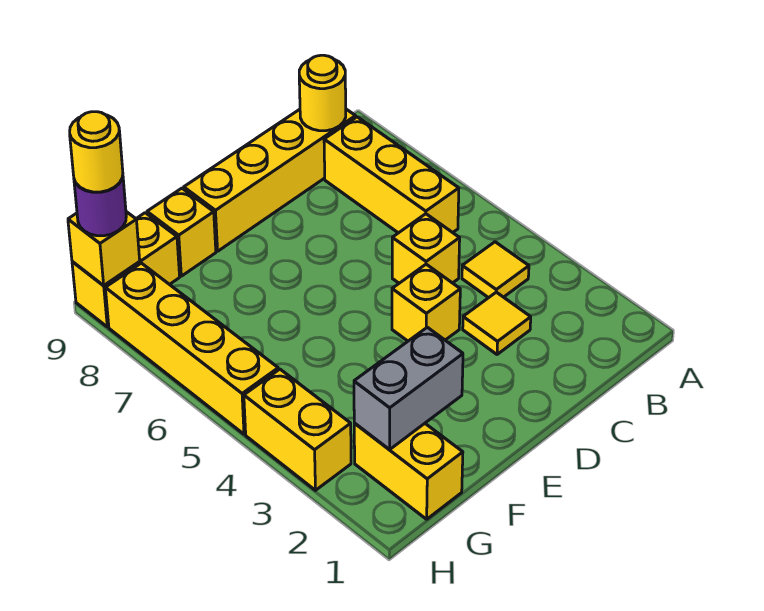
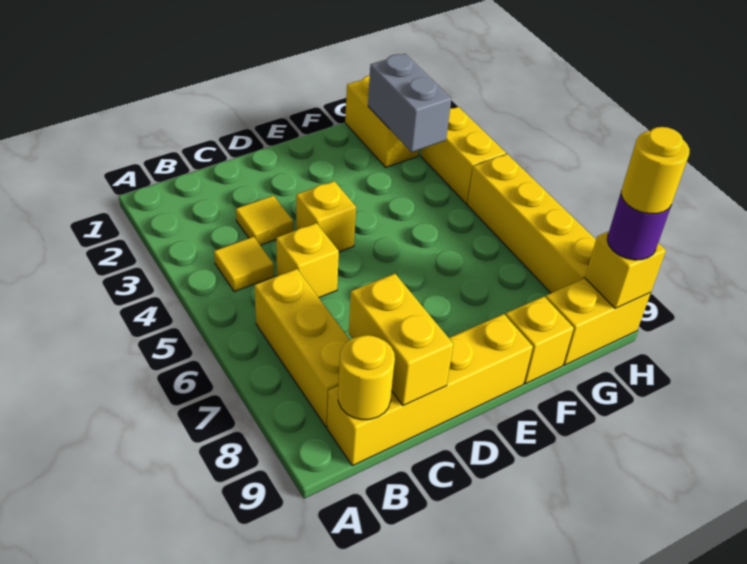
none -> yellow 1x2 brick [349,274,453,406]
grey 1x2 brick [354,327,463,449] -> grey 1x2 brick turned to [368,54,451,152]

